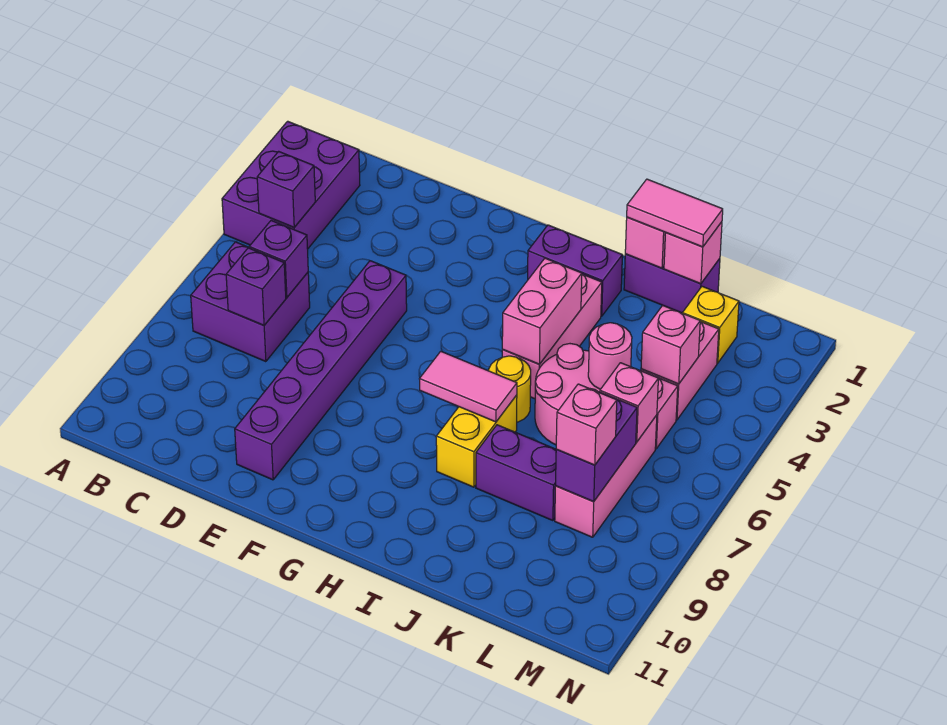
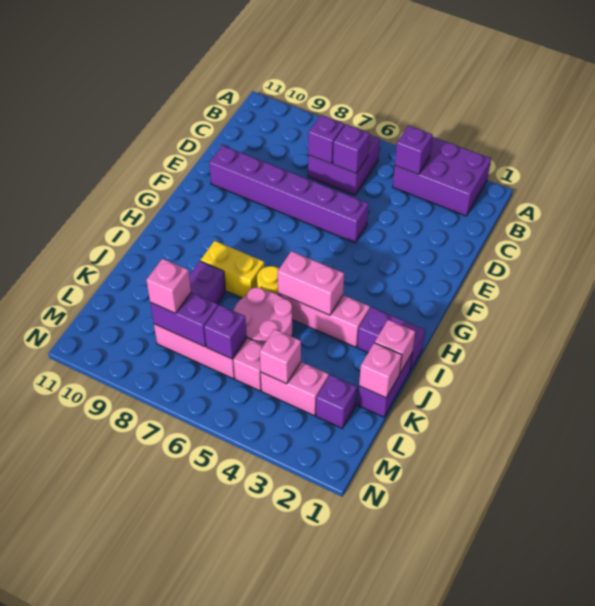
purple 1x2 brick [528,225,622,316] -> purple 1x2 brick turned to [357,307,425,370]
pink 1x2 tile [420,351,517,422] -> none
pink 1x2 tile [627,179,723,247] -> none
pink 1x1 round brick [588,323,632,389] -> none
yellow 1x1 brick [683,286,739,363] -> purple 1x1 brick [316,375,357,428]
pink 1x1 brick [600,363,658,442] -> purple 1x1 brick [204,305,247,359]

